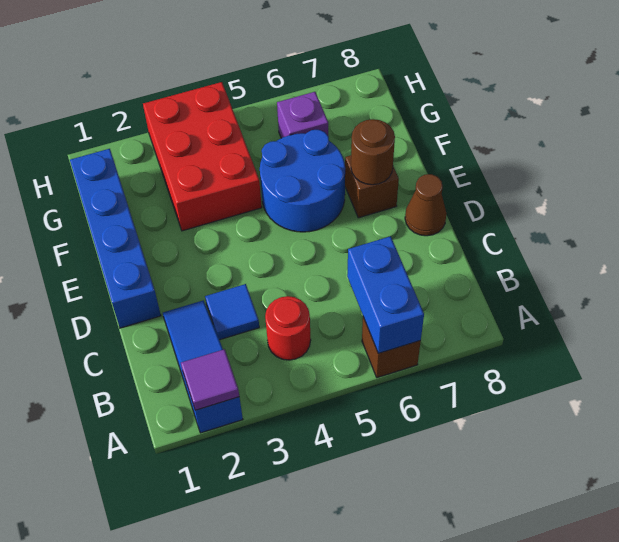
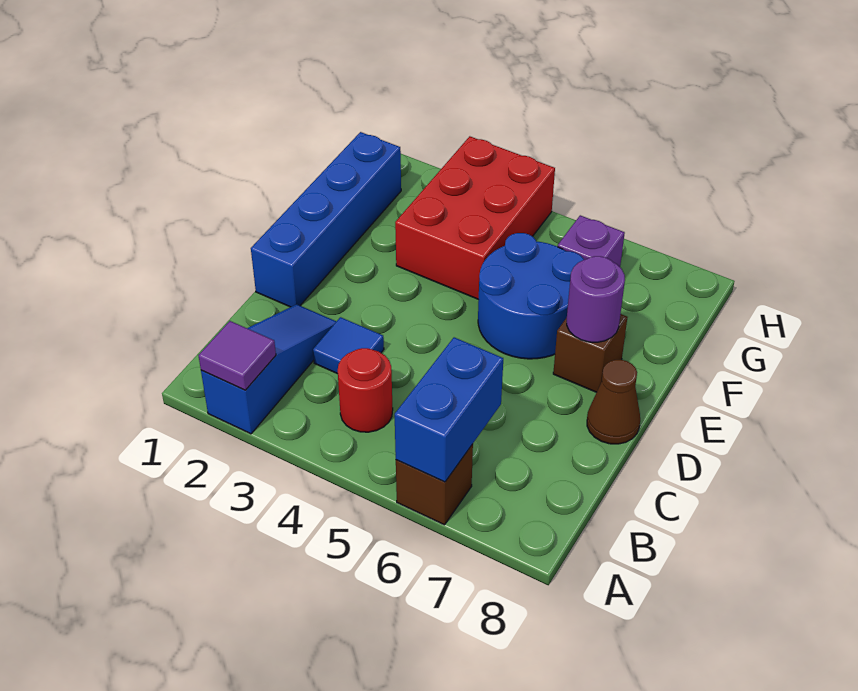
brown 1x1 round brick [351,119,395,185] -> purple 1x1 round brick [567,256,625,342]

